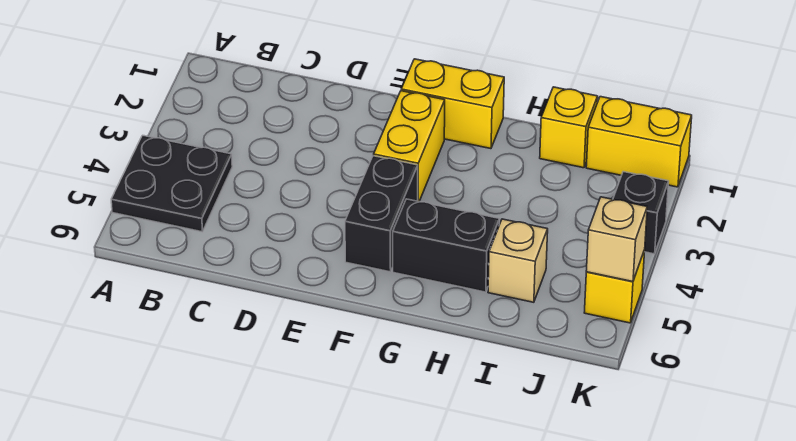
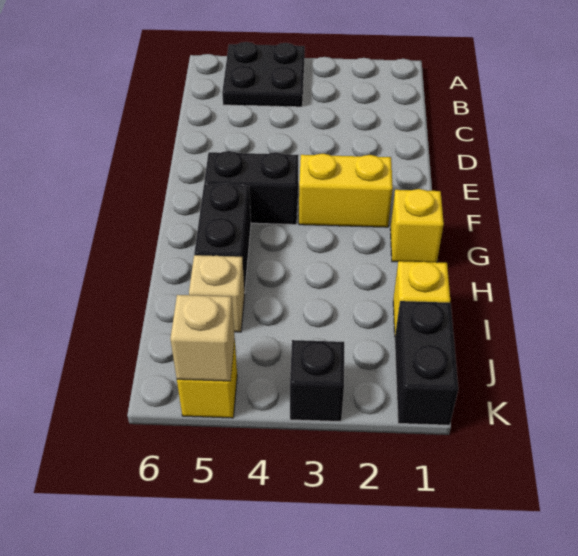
yellow 1x2 brick [401,59,504,149] -> yellow 1x1 brick [390,189,444,262]
yellow 1x2 brick [586,97,692,187] -> black 1x2 brick [395,301,458,425]

